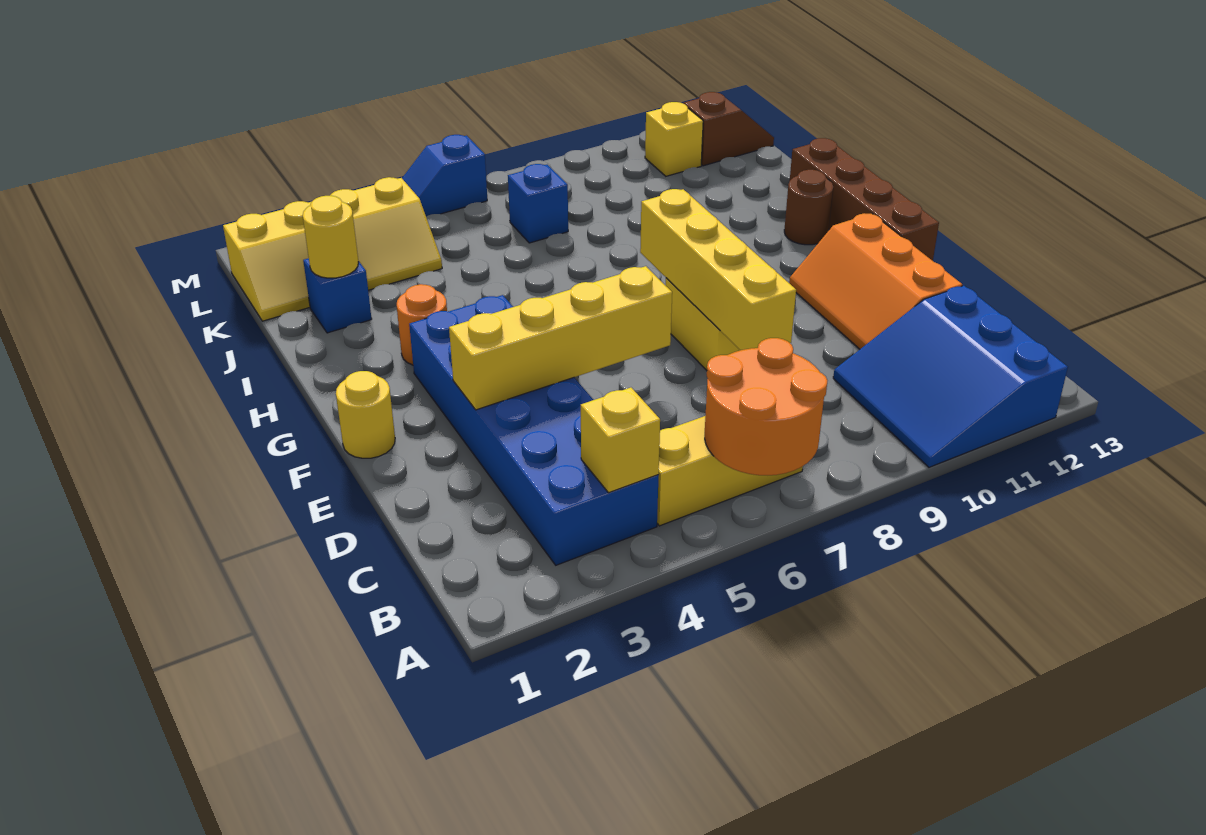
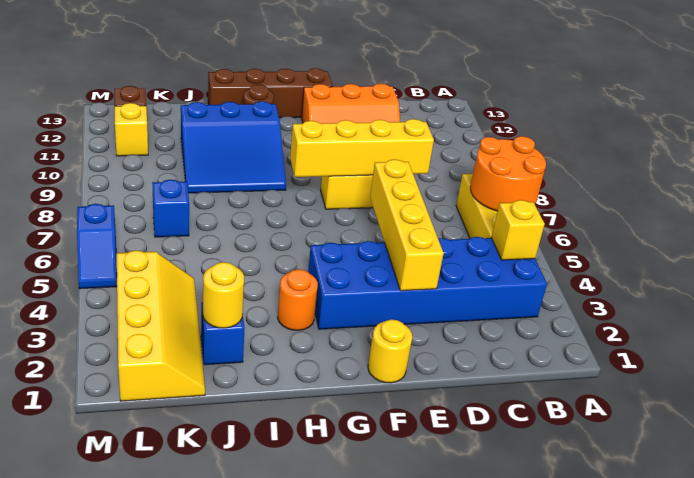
blue 3x3 slope [833,286,1068,467] -> blue 3x3 slope moved to [181,101,286,193]

